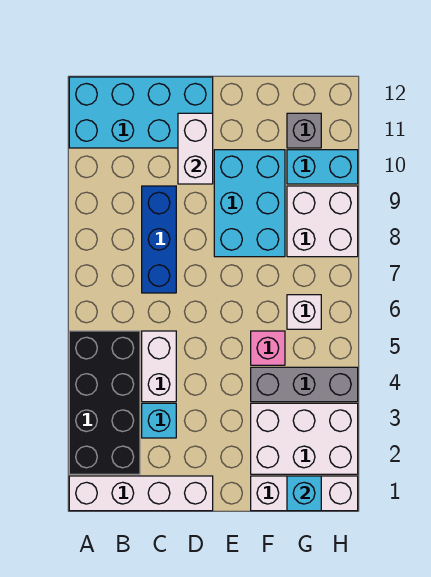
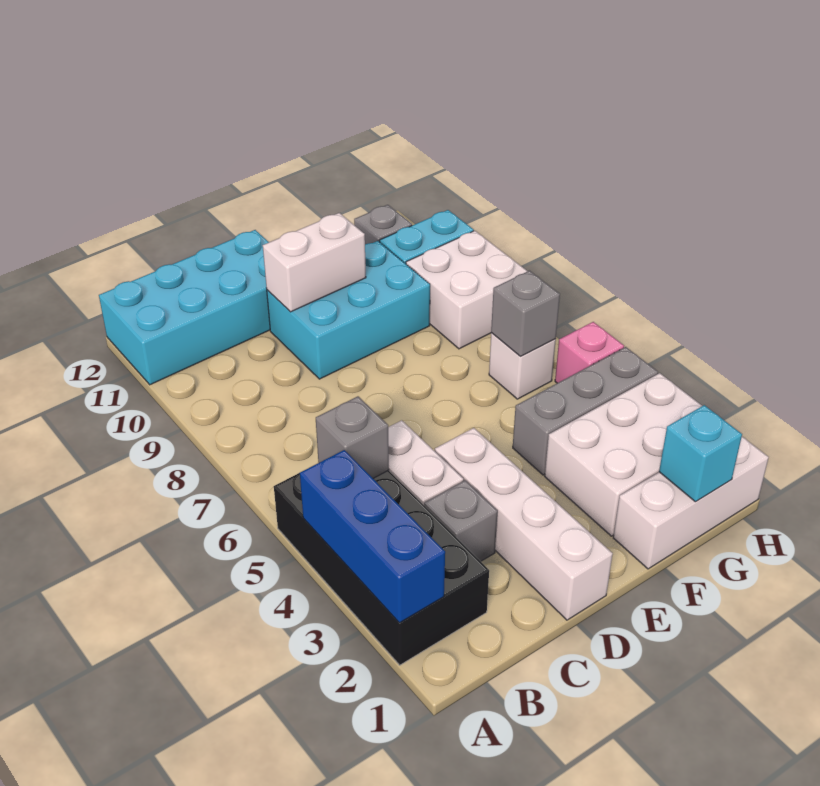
white 1x4 brick [69,476,213,511] -> white 1x4 brick turned to [435,428,613,620]
none -> grey 1x1 brick [316,396,389,478]
cyan 1x1 brick [142,403,176,438] -> grey 1x1 brick [424,480,497,561]
blue 1x3 brick [142,186,176,293] -> blue 1x3 brick moved to [300,450,445,623]
white 1x2 brick [178,113,213,184] -> white 1x2 brick turned to [263,213,366,312]
cyan 2x3 brick [214,150,285,257] -> cyan 2x3 brick turned to [267,241,430,379]
pink 1x1 brick [251,331,285,365] -> pink 1x1 brick moved to [555,322,624,383]
none -> grey 1x1 brick [491,271,560,356]

